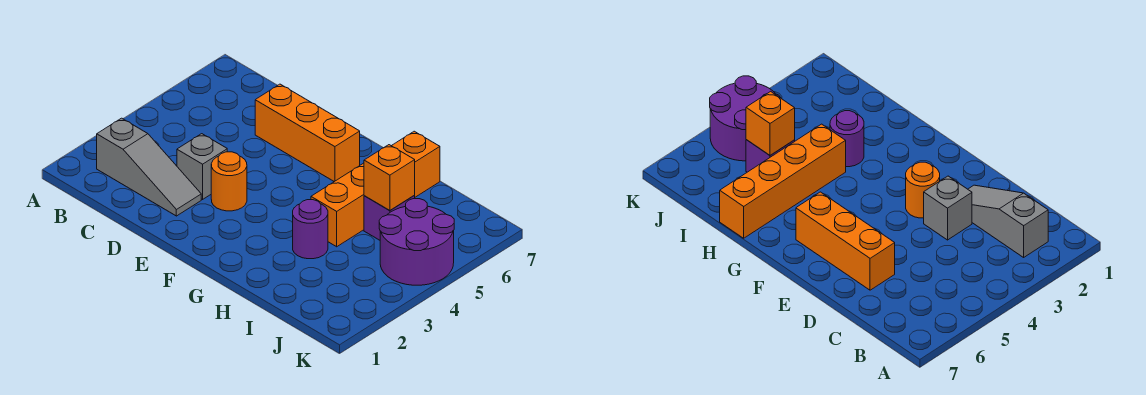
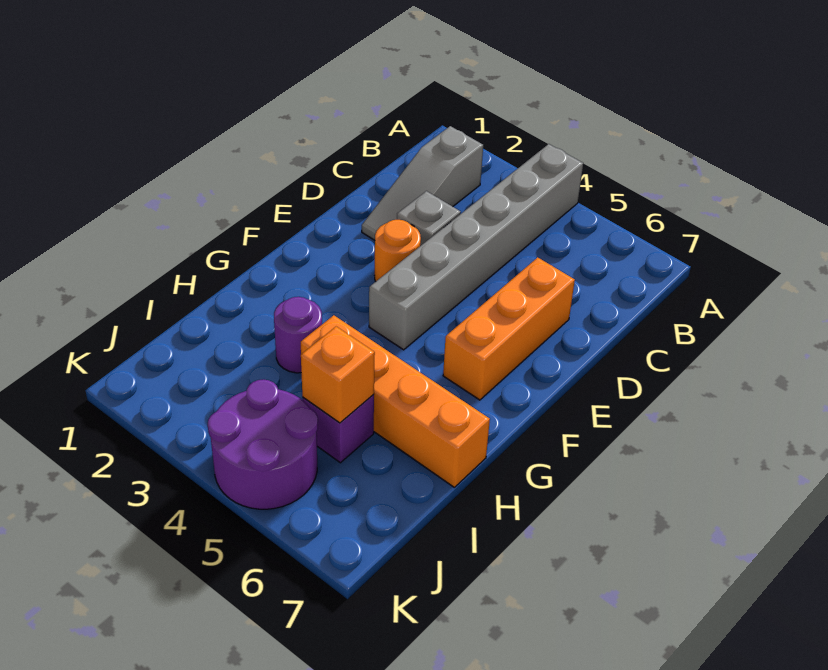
none -> grey 1x6 brick [369,144,583,350]

